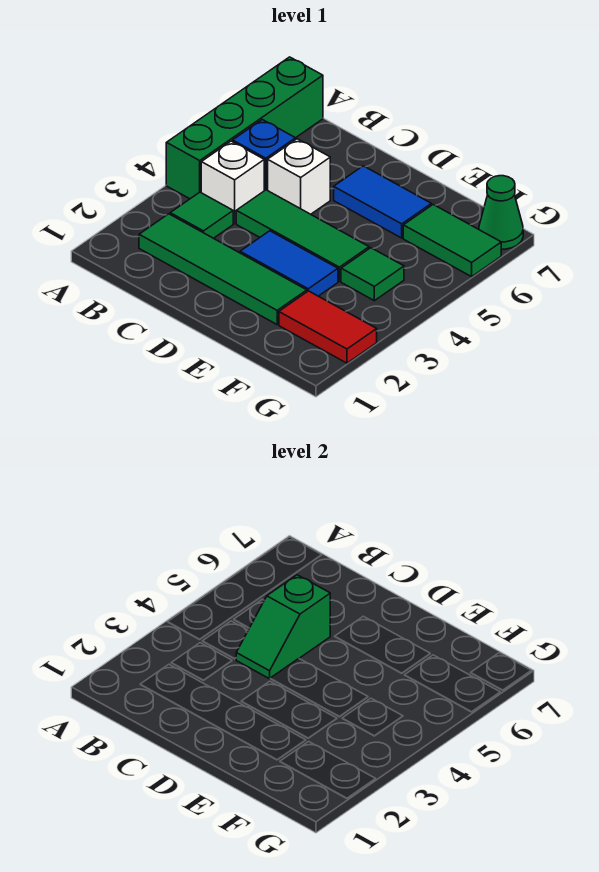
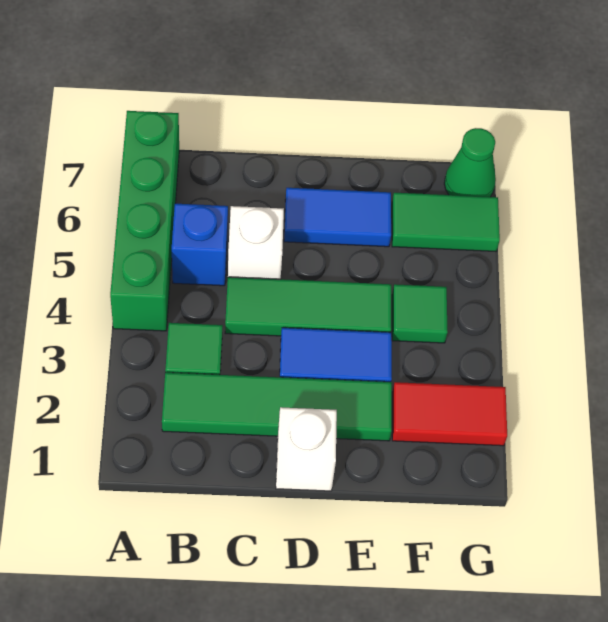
white 1x1 brick [201,141,264,223] -> white 1x1 brick moved to [276,407,337,491]
green 1x2 slope [236,575,330,679] -> none

